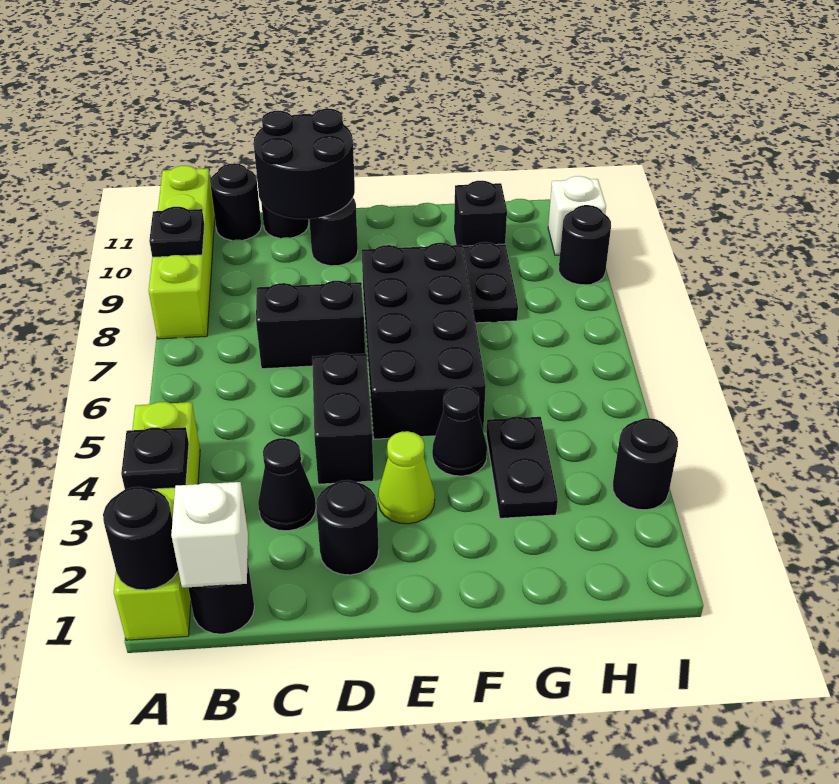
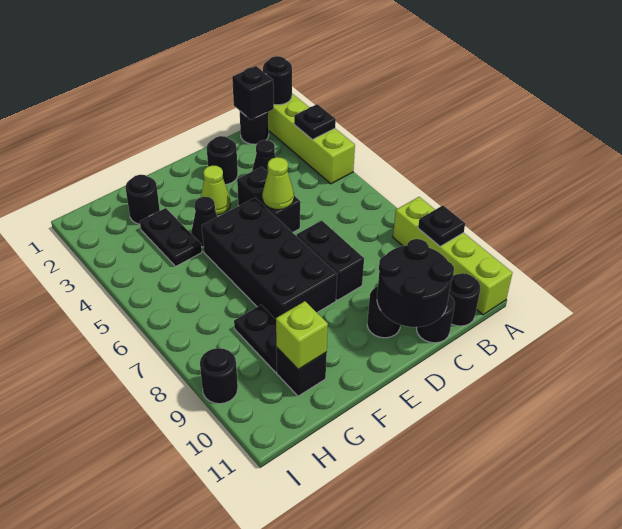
white 1x1 brick [171,482,248,588] -> black 1x1 brick [232,66,274,120]
black 1x2 brick [256,281,365,369] -> black 1x2 brick turned to [297,221,364,300]
none -> lime 1x1 cone [262,157,294,210]
none -> lime 1x1 brick [276,301,328,369]
black 1x1 round brick [613,418,678,510] -> black 1x1 round brick moved to [125,175,160,224]
white 1x1 brick [548,176,606,255] -> none

